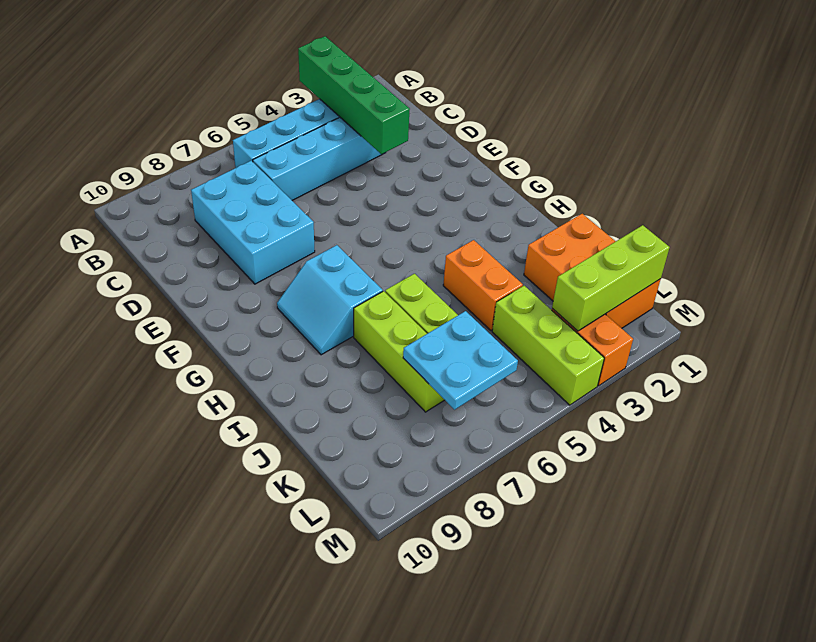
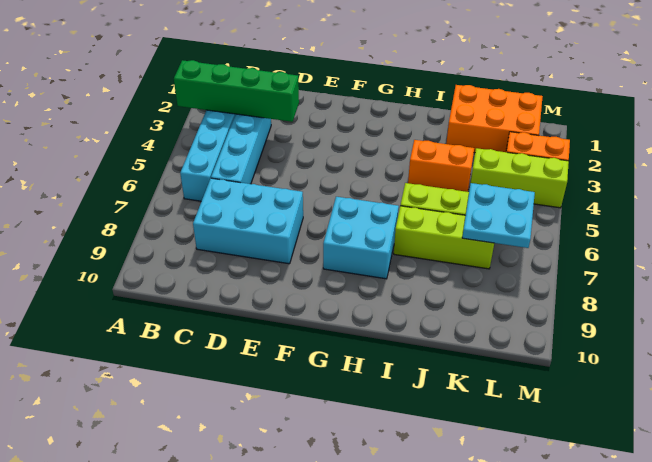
cyan 2x2 slope [277,245,383,355] -> cyan 2x2 brick [323,197,399,279]
lime 1x3 brick [552,225,670,331] -> none

